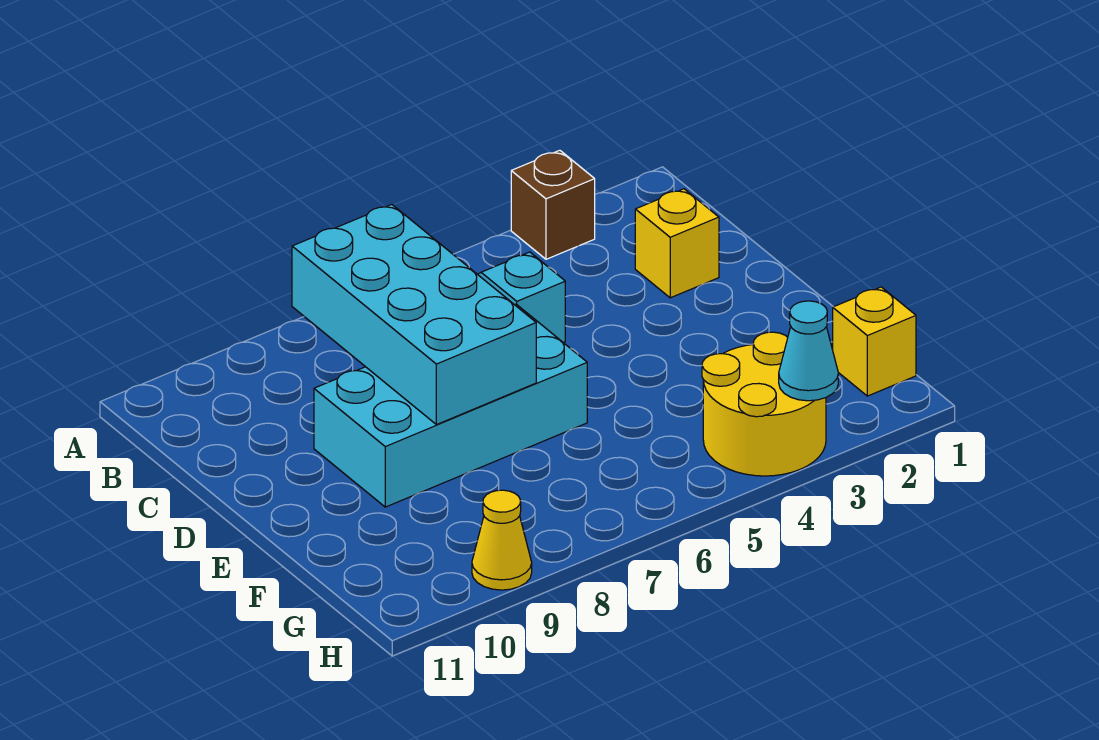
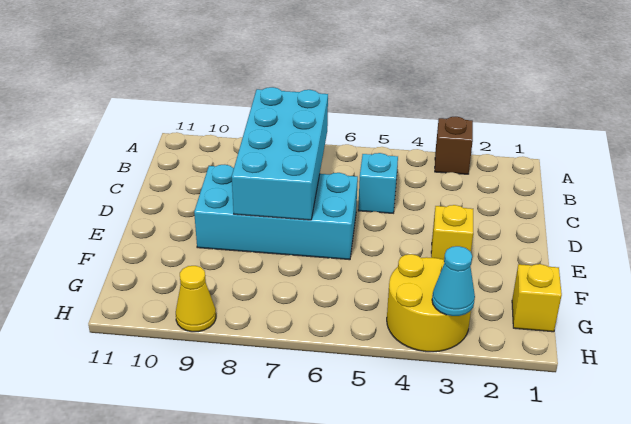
yellow 1x1 brick [635,189,719,298] -> yellow 1x1 brick moved to [431,205,473,260]

